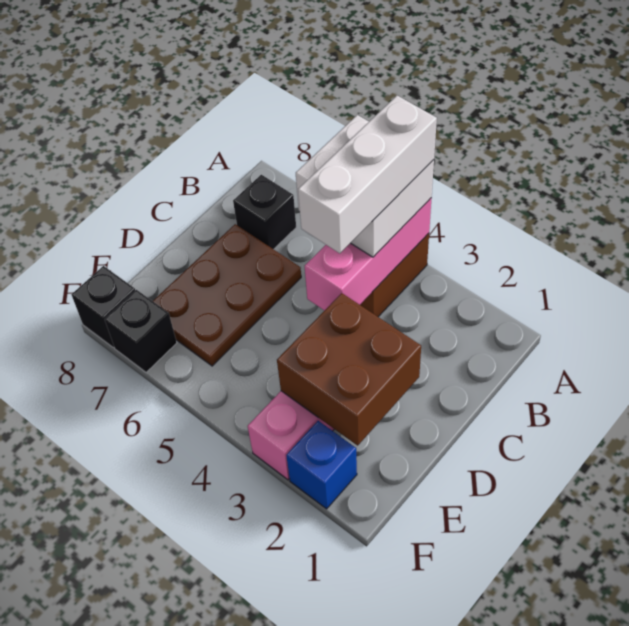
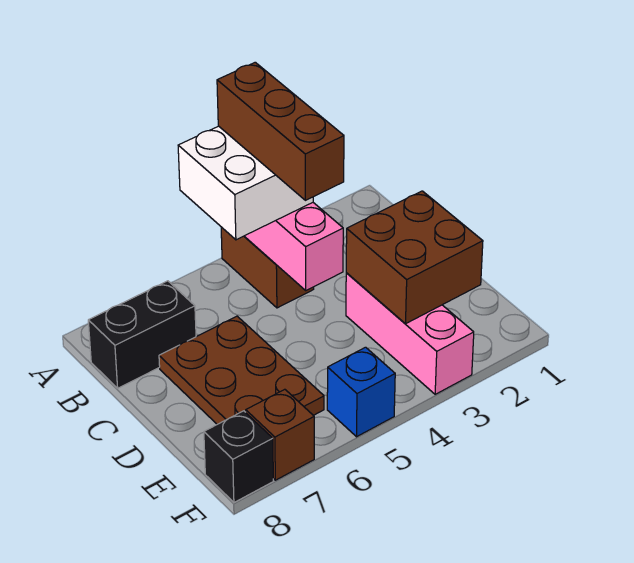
white 1x3 brick [298,96,437,253] -> brown 1x3 brick [217,62,344,200]
black 1x1 brick [233,175,296,249] -> black 1x2 brick [88,281,196,388]
blue 1x1 brick [286,421,357,509] -> blue 1x1 brick moved to [327,347,395,437]
black 1x1 brick [105,290,177,372] -> brown 1x1 brick [246,389,314,480]

